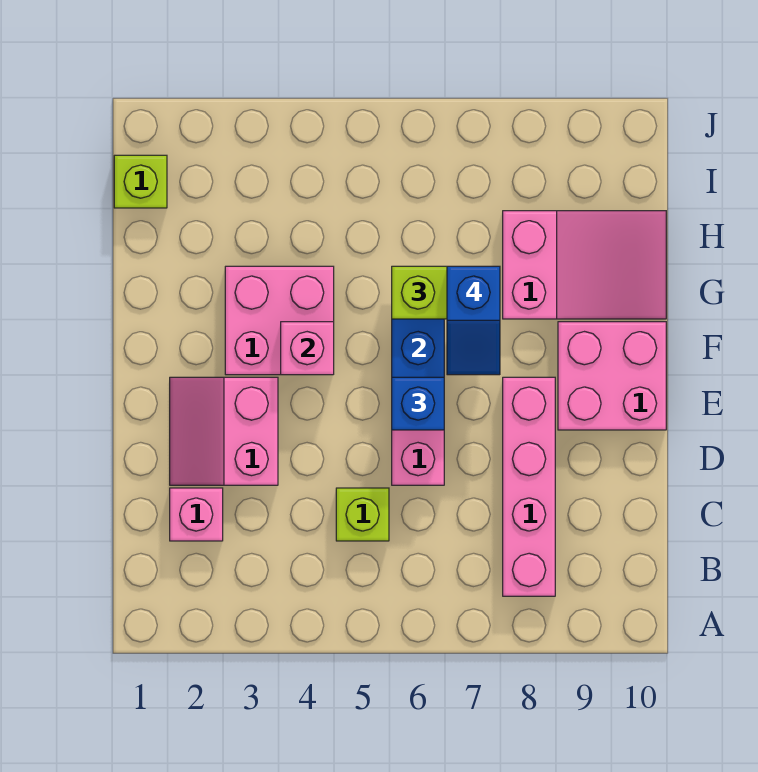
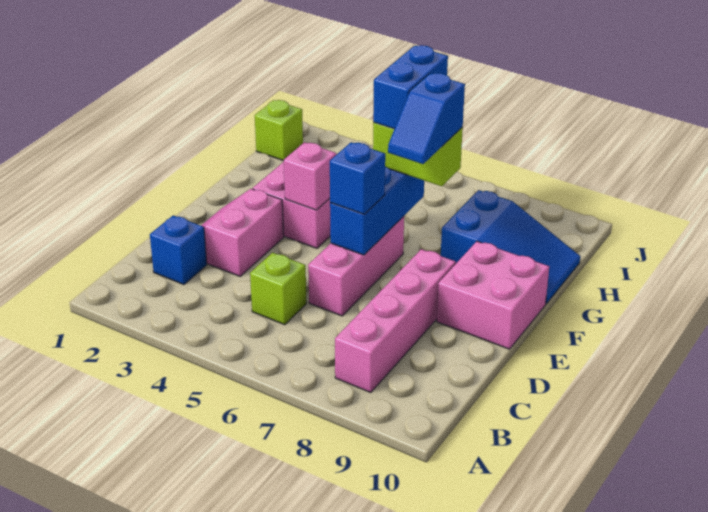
pink 1x1 brick [170,488,223,541] -> blue 1x1 brick [150,215,207,285]
none -> blue 1x2 brick [373,45,448,129]
pink 2x3 slope [503,211,666,319] -> blue 2x3 slope [441,190,580,304]

